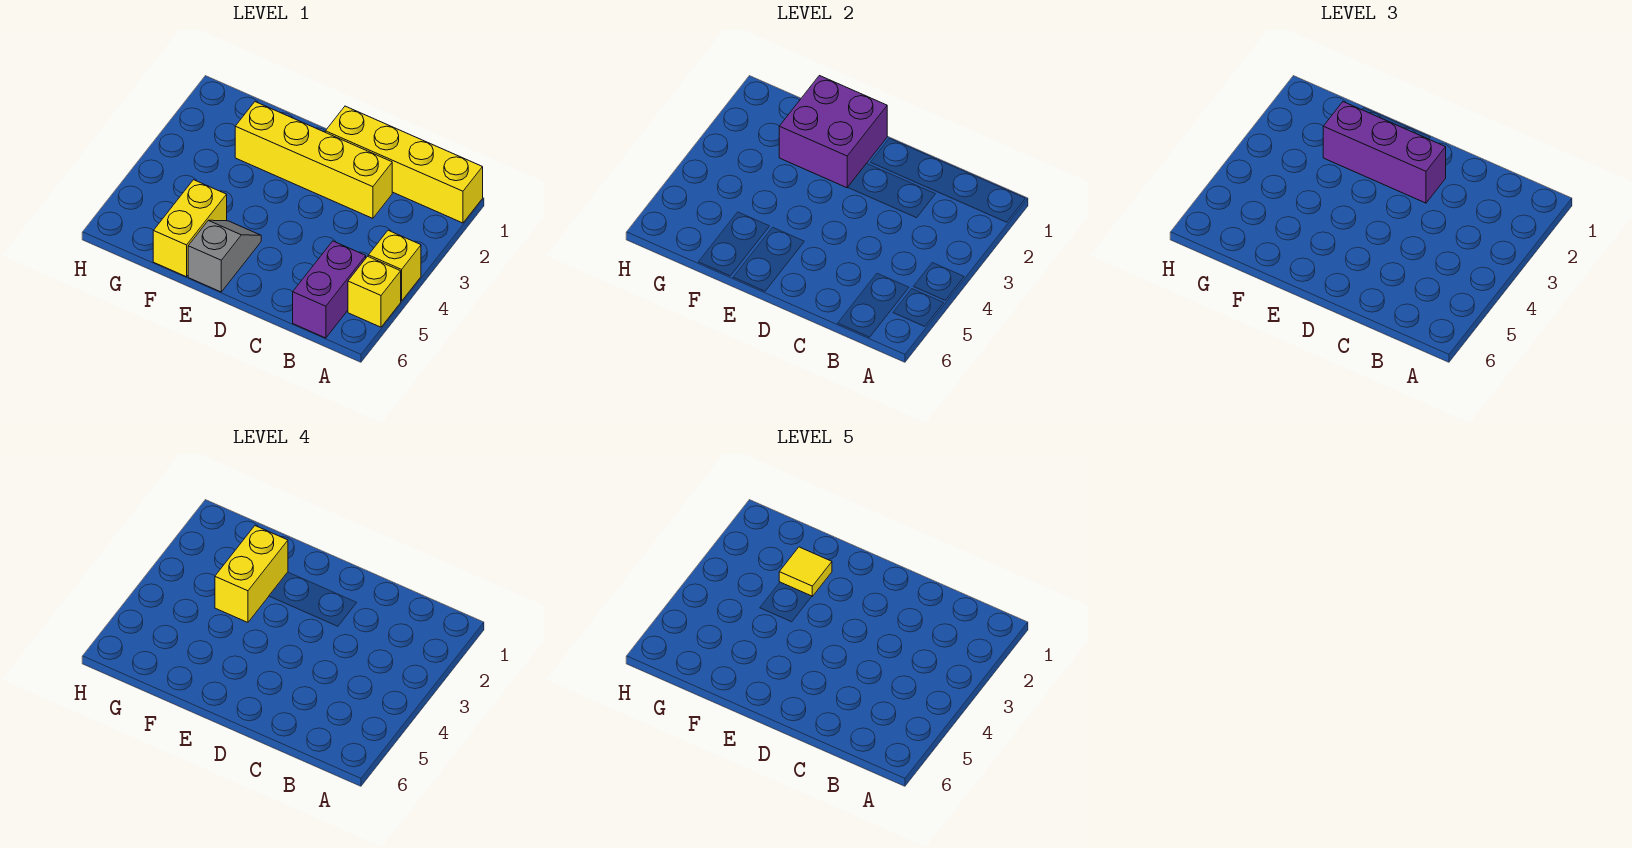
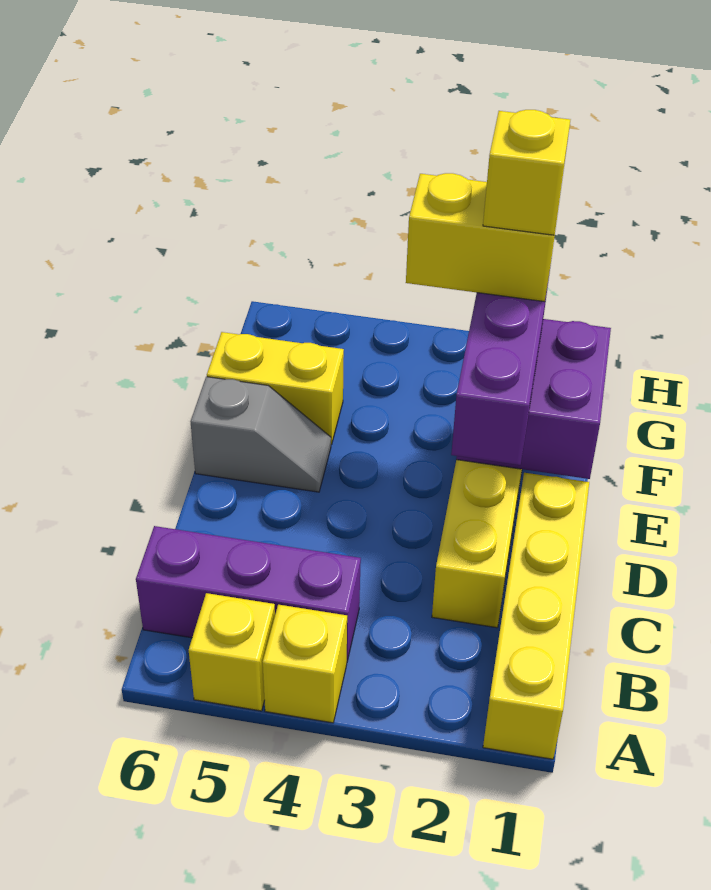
purple 1x2 brick [293,241,366,338] -> purple 1x3 brick [136,526,361,661]
yellow 1x1 tile [779,547,832,596] -> yellow 1x1 brick [483,110,570,235]

